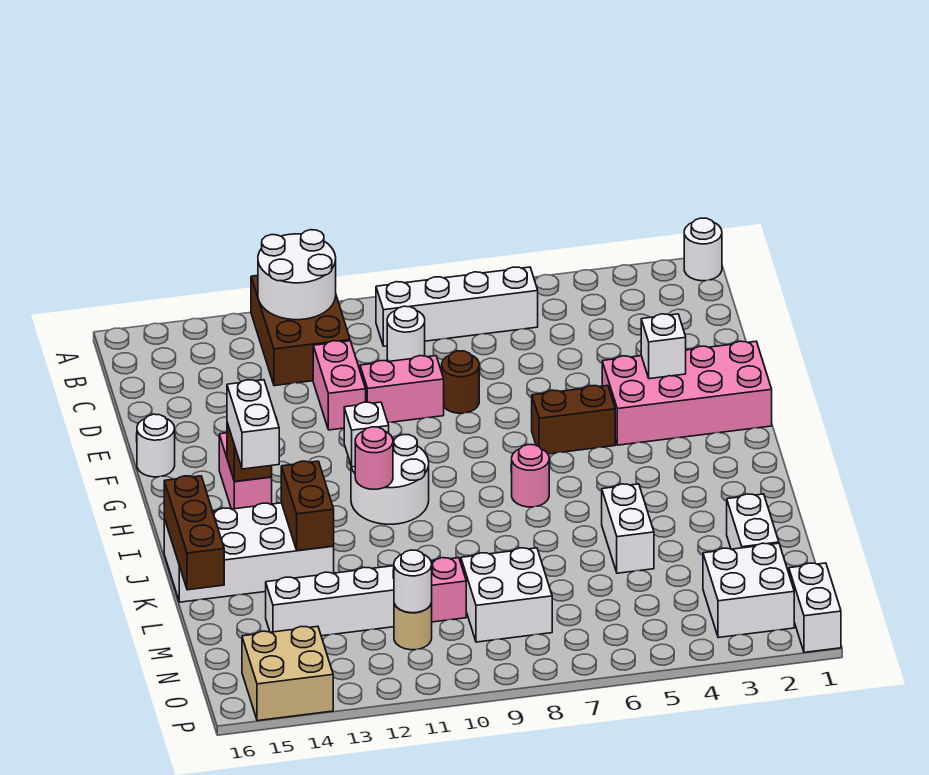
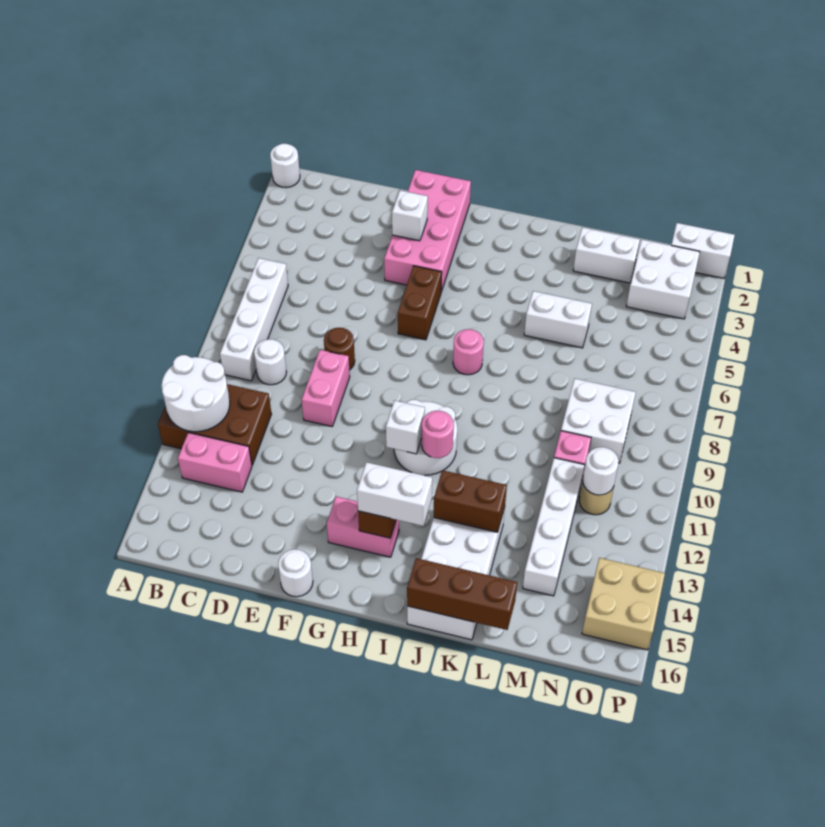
pink 1x2 brick [313,341,366,430] -> pink 1x2 brick moved to [178,433,252,492]

